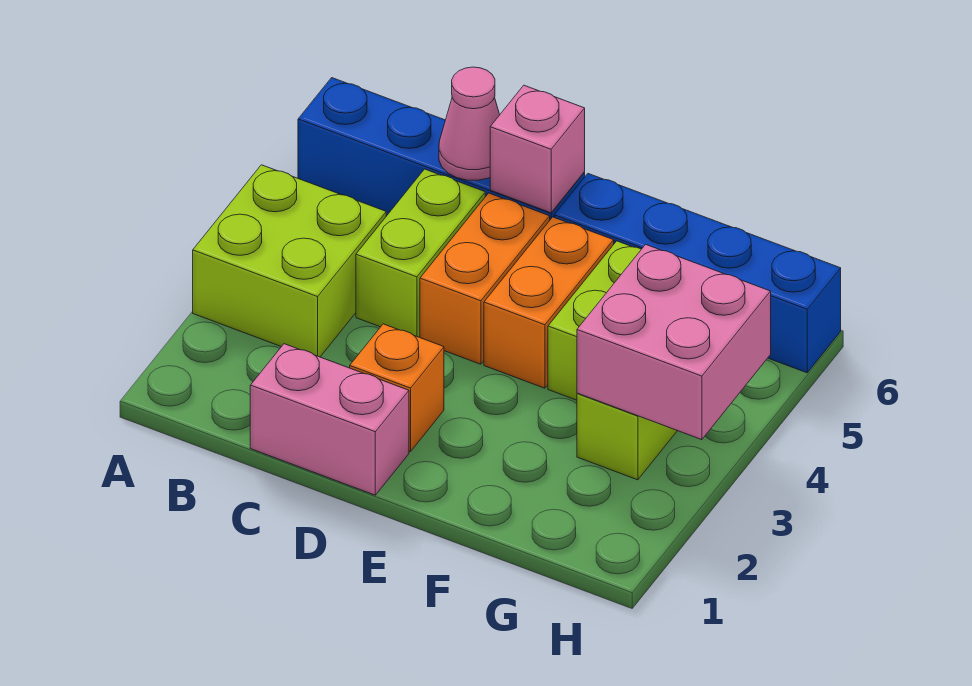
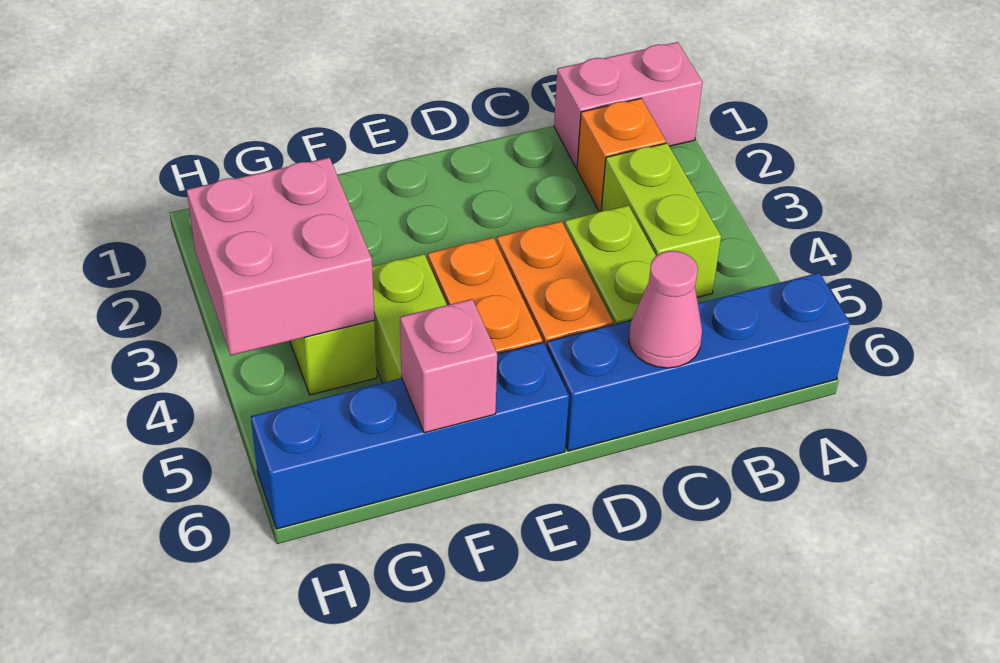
lime 2x2 brick [193,165,386,357] -> lime 1x2 brick [601,143,721,297]
pink 1x2 brick [250,344,409,495] -> pink 1x2 brick moved to [554,42,703,168]
orange 1x1 brick [350,324,444,452] -> orange 1x1 brick moved to [577,98,666,212]
pink 1x1 brick [490,85,585,213] -> pink 1x1 brick moved to [400,299,497,433]

